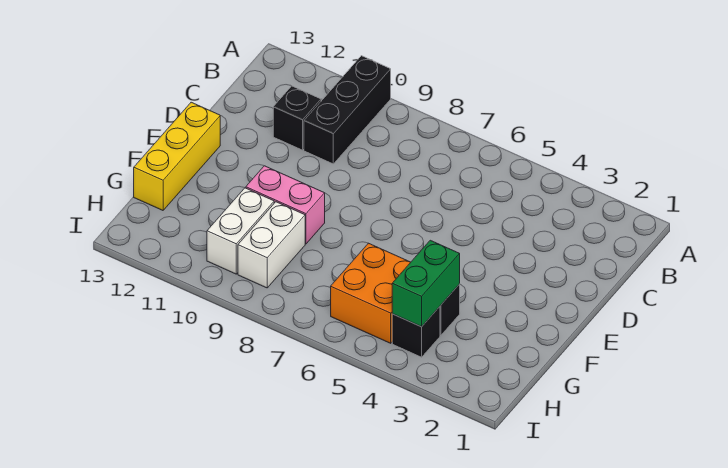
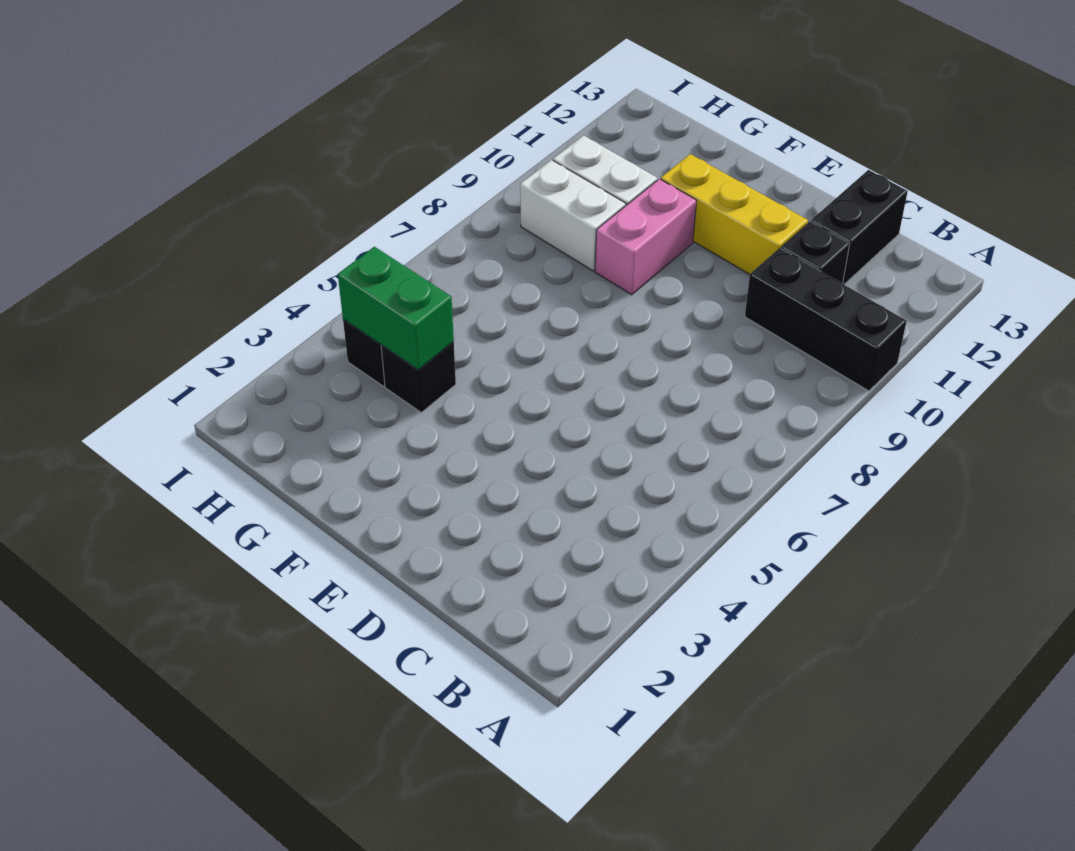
none -> black 1x2 brick [811,170,908,284]
yellow 1x3 brick [134,102,220,210] -> yellow 1x3 brick moved to [661,154,808,274]
orange 2x2 brick [331,243,411,343] -> none

